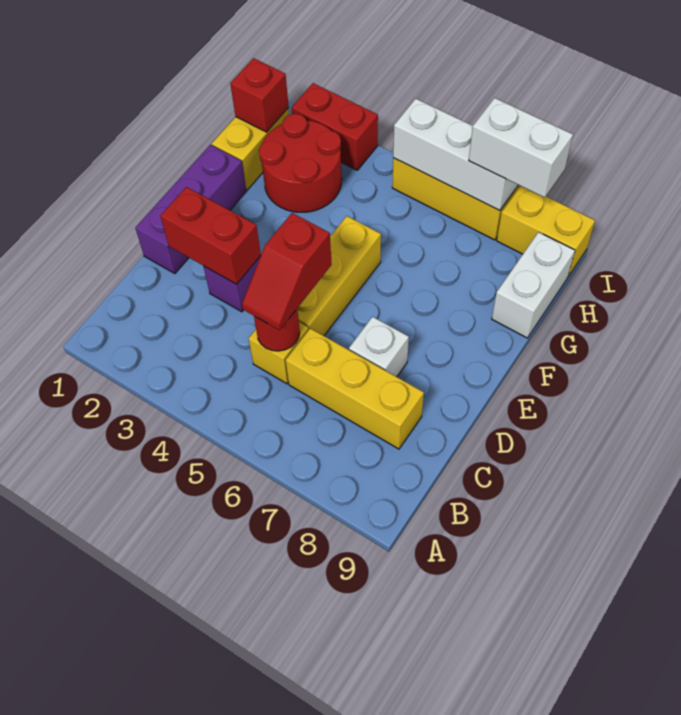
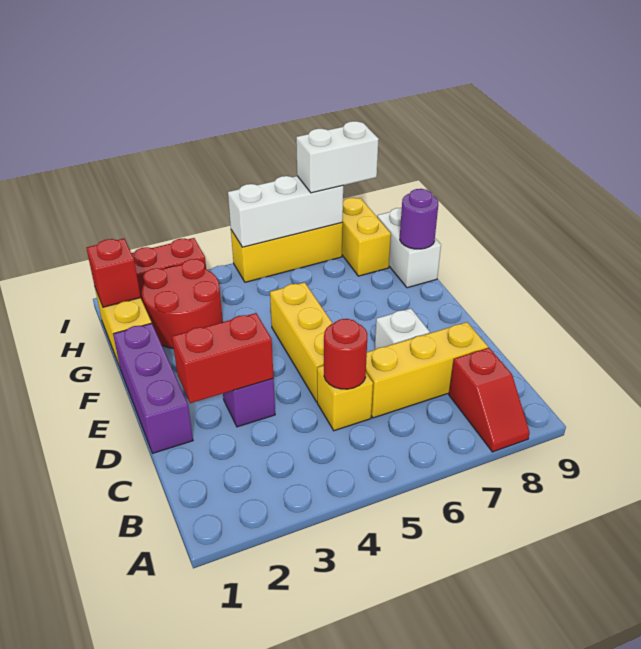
red 1x2 slope [242,213,332,330] -> red 1x2 slope moved to [449,348,530,452]
none -> purple 1x1 round brick [400,189,438,249]
yellow 1x2 brick [497,186,595,277] -> yellow 1x2 brick turned to [342,198,391,276]

